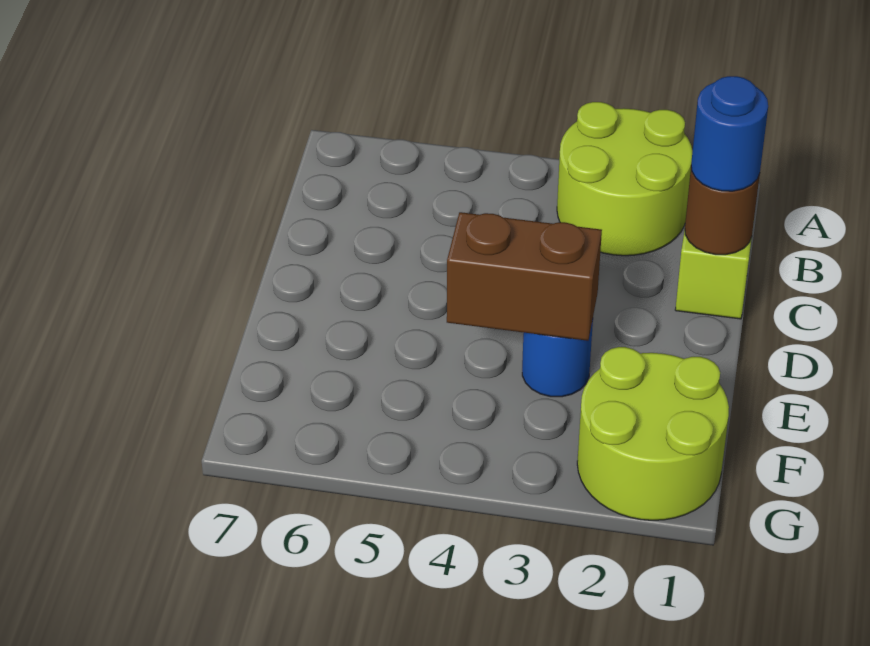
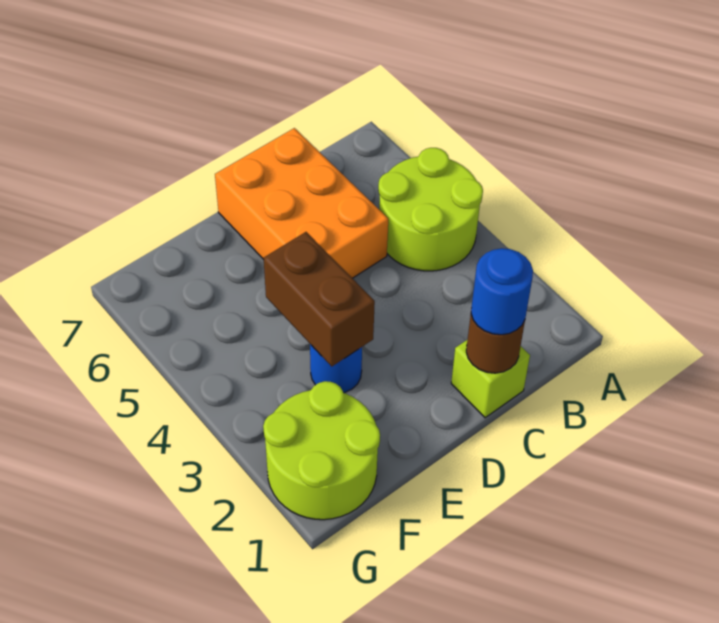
lime 2x2 round brick [557,102,693,256] -> lime 2x2 round brick moved to [378,148,483,271]
none -> orange 2x3 brick [215,128,388,278]

